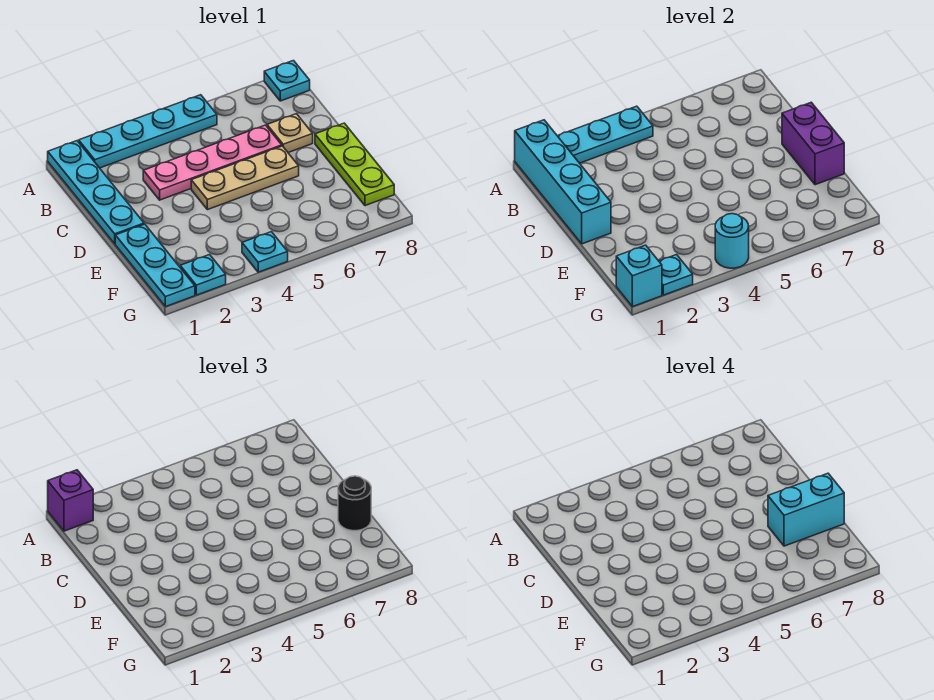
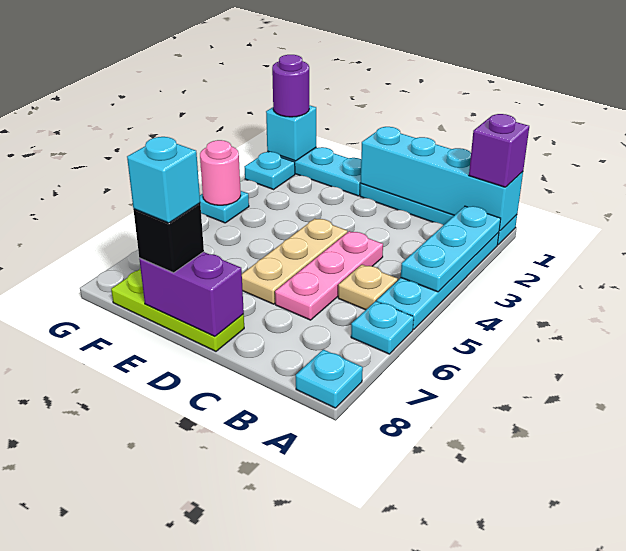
pink 1x4 plate [143,125,282,200] -> pink 1x3 plate [275,231,383,320]
tan 1x1 plate [267,114,313,153] -> tan 1x1 plate moved to [338,265,398,310]
cyan 1x2 brick [768,473,844,546] -> cyan 1x1 brick [127,137,200,223]
black 1x1 round brick [338,476,371,531] -> black 1x1 brick [133,203,204,273]
none -> purple 1x1 round brick [272,55,309,117]
cyan 1x1 plate [659,255,693,295] -> cyan 1x1 plate moved to [351,301,414,354]
cyan 1x1 round brick [715,214,749,268] -> pink 1x1 round brick [200,140,241,205]

